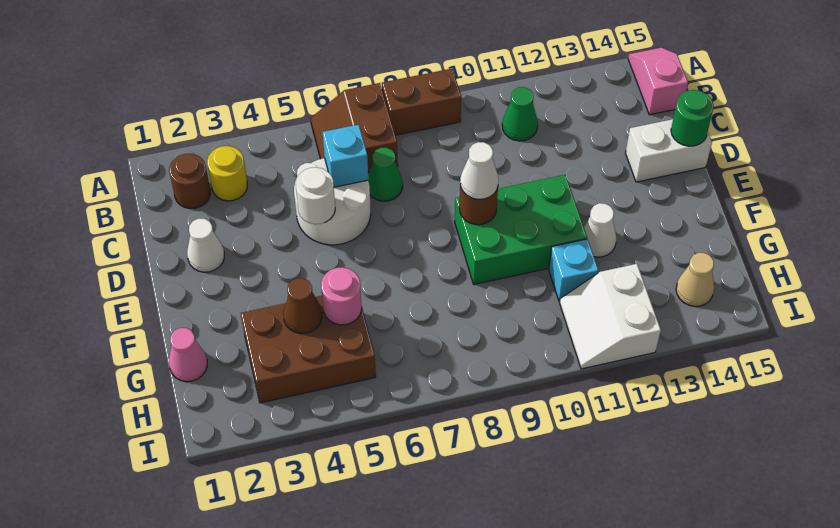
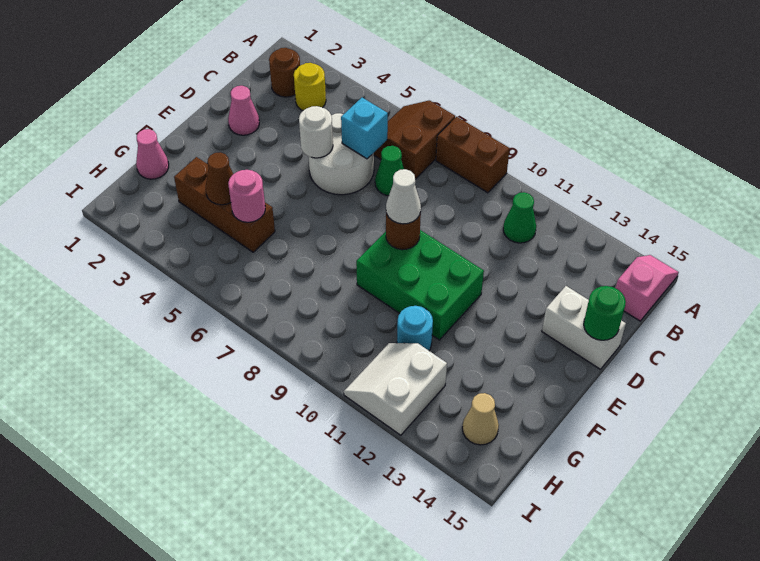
white 1x1 cone [187,219,224,272] -> pink 1x1 cone [228,86,259,135]
white 1x1 cone [584,203,617,257] -> none
brown 2x3 brick [241,296,376,403] -> brown 1x3 brick [174,157,275,252]
cyan 1x1 brick [549,239,598,301] -> cyan 1x1 round brick [397,306,433,350]

